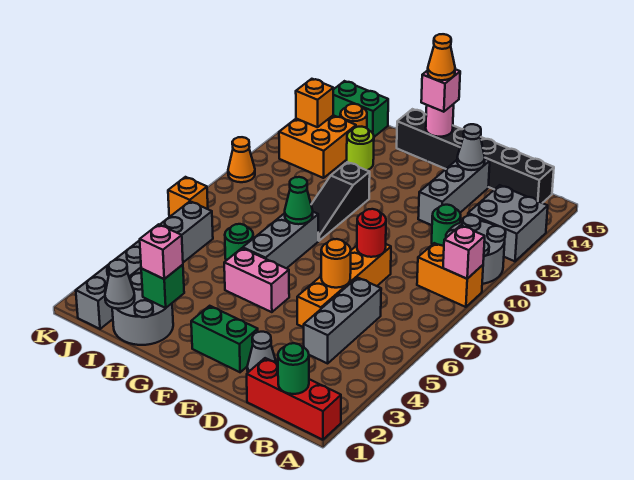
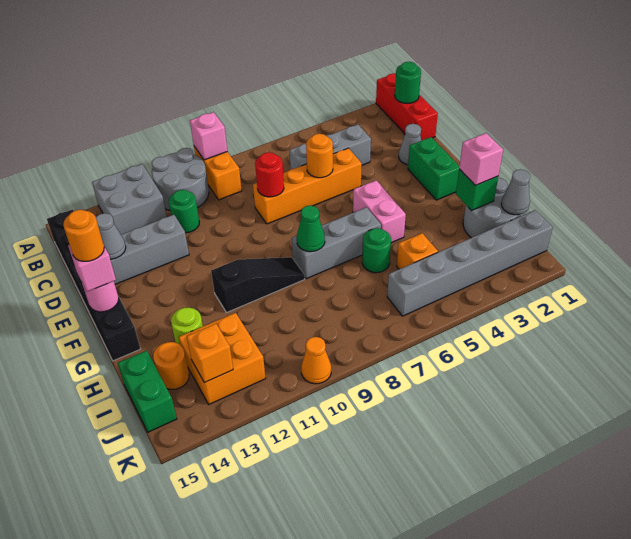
orange 1x1 cone [428,34,455,80] -> orange 1x1 round brick [63,210,104,261]
orange 1x1 brick [168,177,208,217] -> orange 1x1 brick moved to [397,233,438,269]

